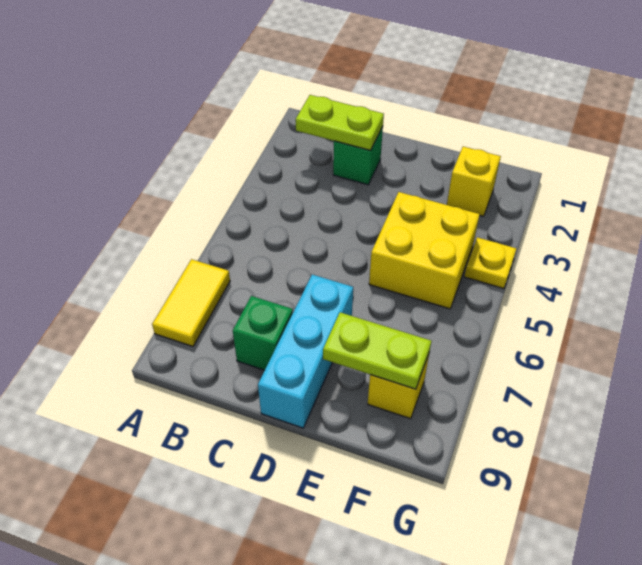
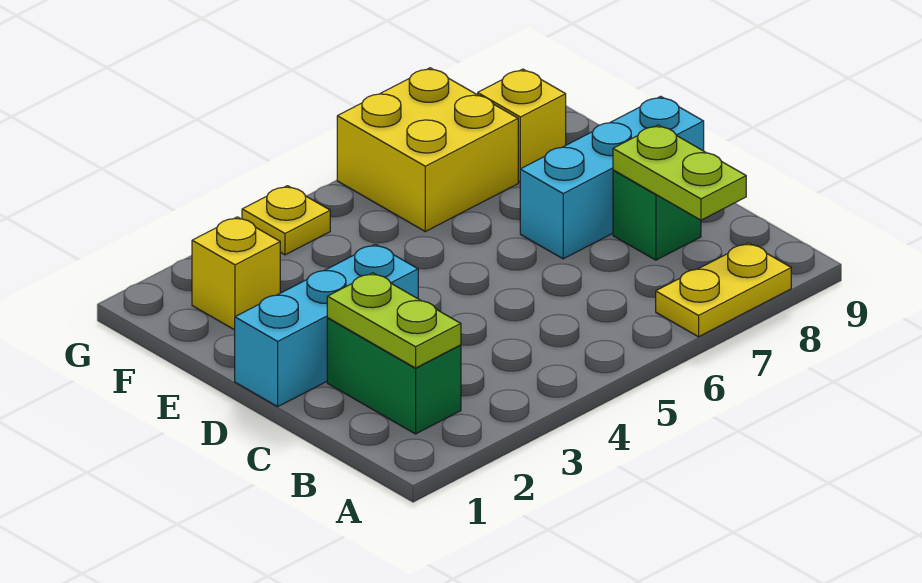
yellow 1x2 tile [152,259,230,346] -> yellow 1x2 plate [656,243,791,337]
green 1x1 brick [333,126,383,185] -> green 1x2 brick [327,318,461,434]
none -> cyan 1x3 brick [235,244,418,407]
yellow 2x2 brick [369,192,480,309] -> yellow 2x2 brick moved to [337,68,518,231]
lime 1x2 plate [323,312,431,389] -> lime 1x2 plate moved to [613,125,746,220]

